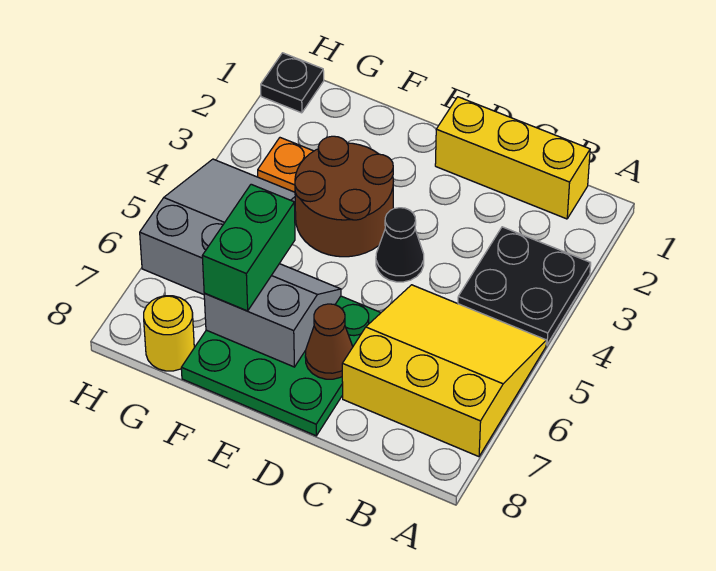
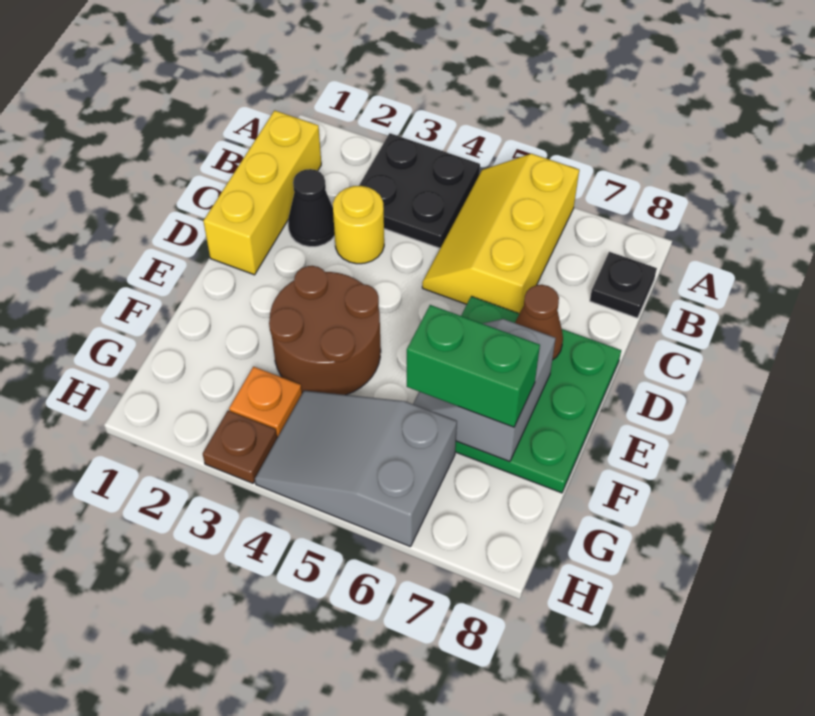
yellow 3x3 slope [342,285,546,457] -> yellow 2x3 slope [422,154,579,314]
black 1x1 cone [376,208,424,282] -> black 1x1 cone moved to [288,169,335,247]
yellow 1x1 round brick [144,296,194,371] -> yellow 1x1 round brick moved to [333,186,384,264]
black 1x1 plate [261,53,324,113] -> black 1x1 plate moved to [590,252,657,318]
none -> brown 1x1 plate [203,411,277,483]

